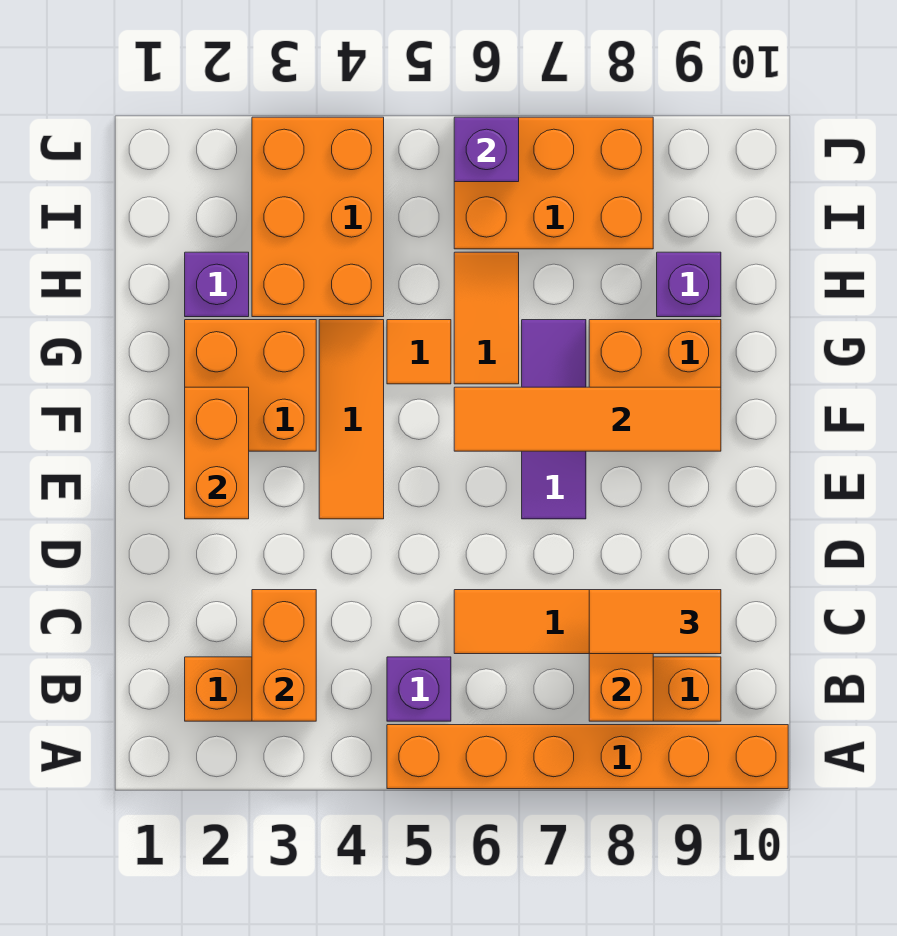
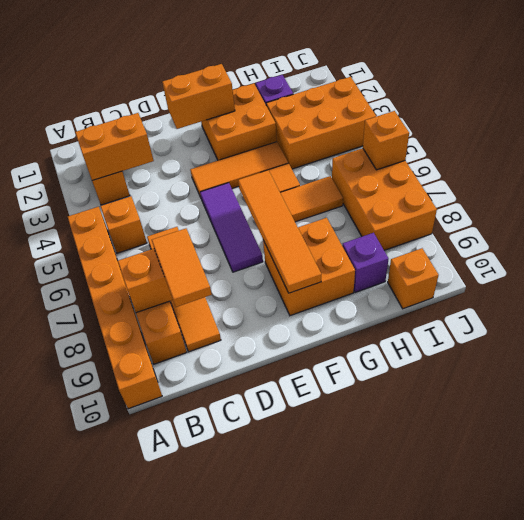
purple 1x1 brick [387,657,451,721] -> orange 1x1 brick [101,196,147,253]
purple 1x3 tile [522,320,586,519] -> purple 1x3 tile turned to [200,183,263,272]
none -> orange 1x1 brick [388,248,439,309]
purple 1x1 brick [454,117,519,182] -> orange 1x1 brick [363,111,409,170]

